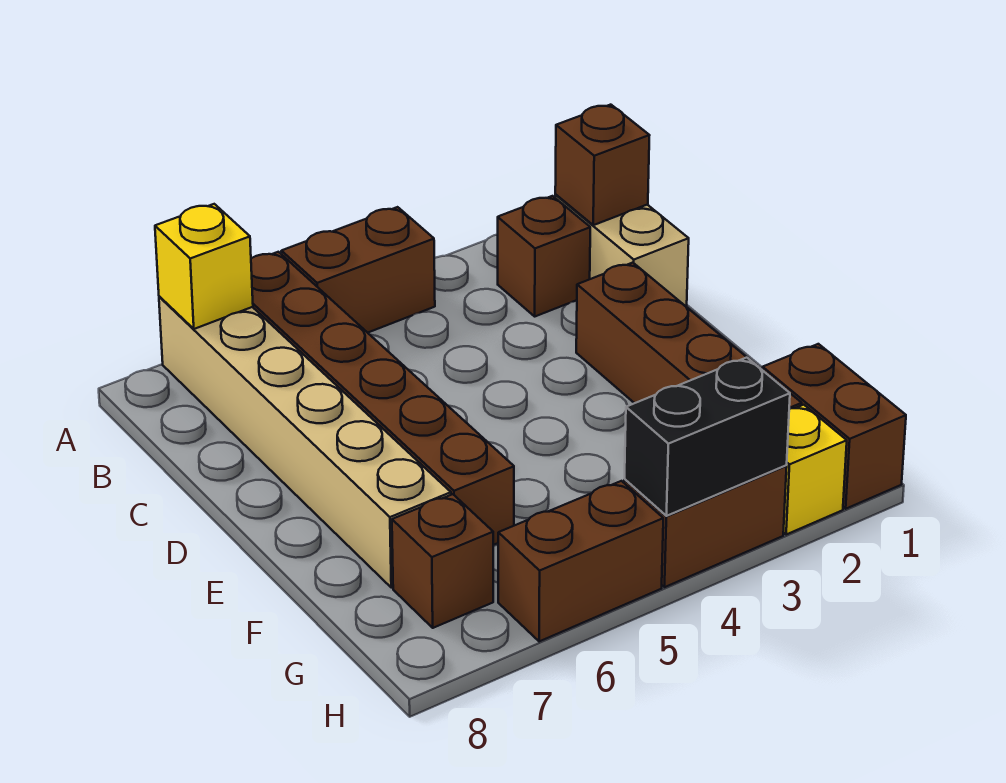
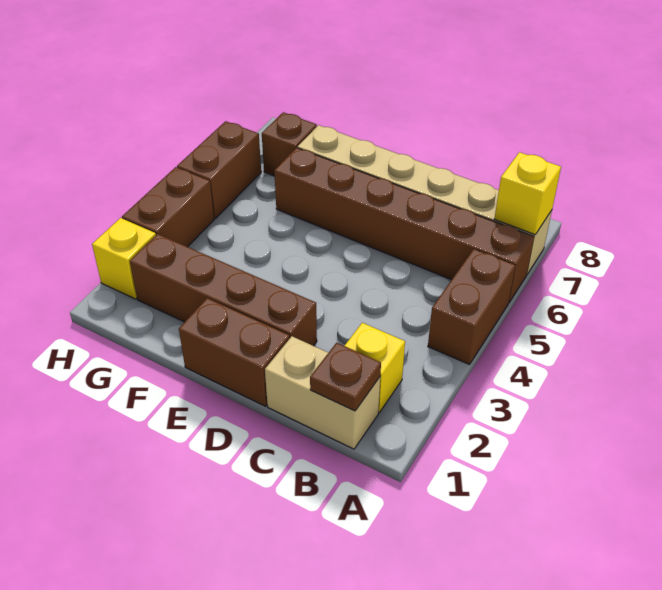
brown 1x1 brick [555,105,650,225] -> brown 1x1 plate [310,343,381,411]
brown 1x1 brick [498,196,590,316] -> yellow 1x1 brick [345,323,405,412]
brown 1x2 brick [762,344,906,509] -> brown 1x2 brick moved to [179,298,290,406]
black 1x2 brick [625,358,790,516] -> none

